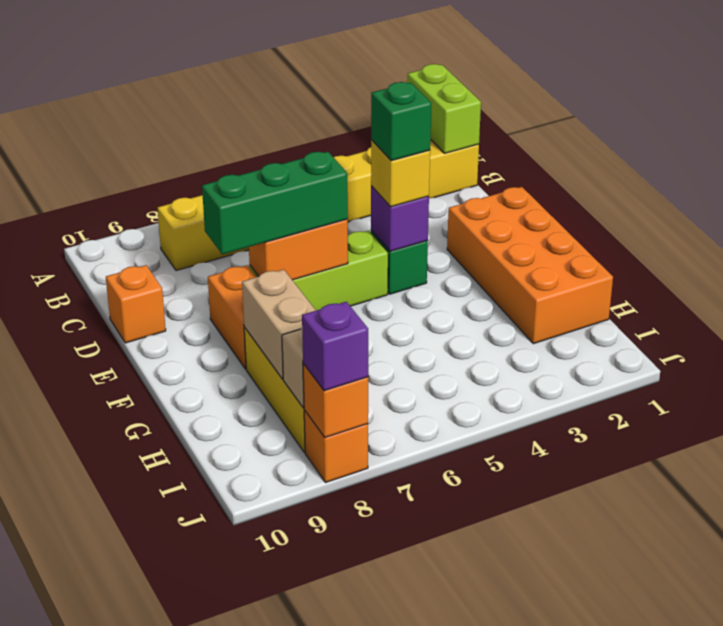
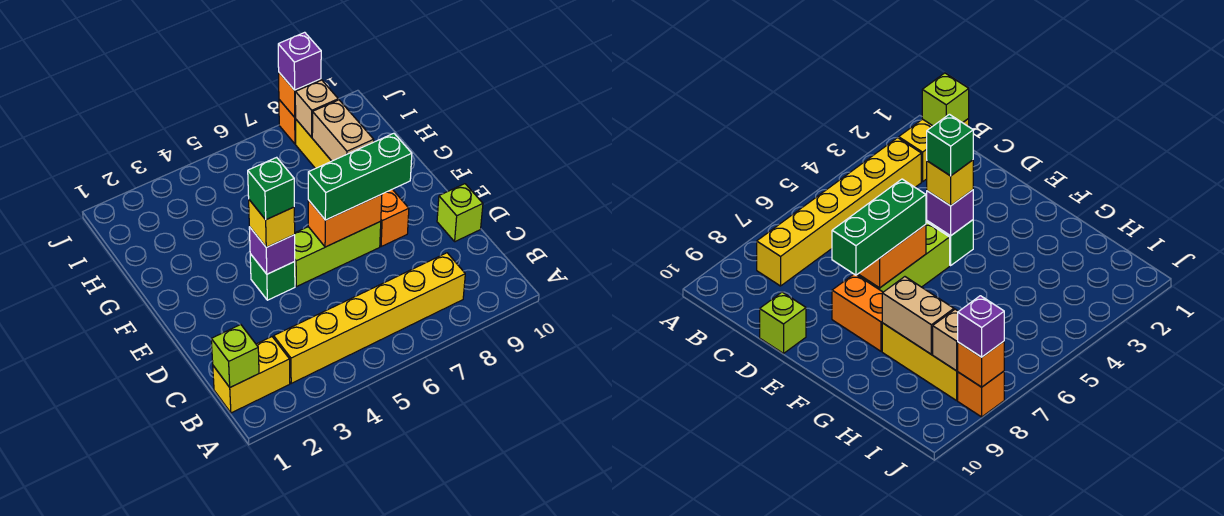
lime 1x2 brick [407,64,481,153] -> lime 1x1 brick [211,325,259,387]
orange 1x1 brick [106,265,166,343] -> lime 1x1 brick [437,184,483,242]
orange 2x4 brick [447,187,613,344] -> none

